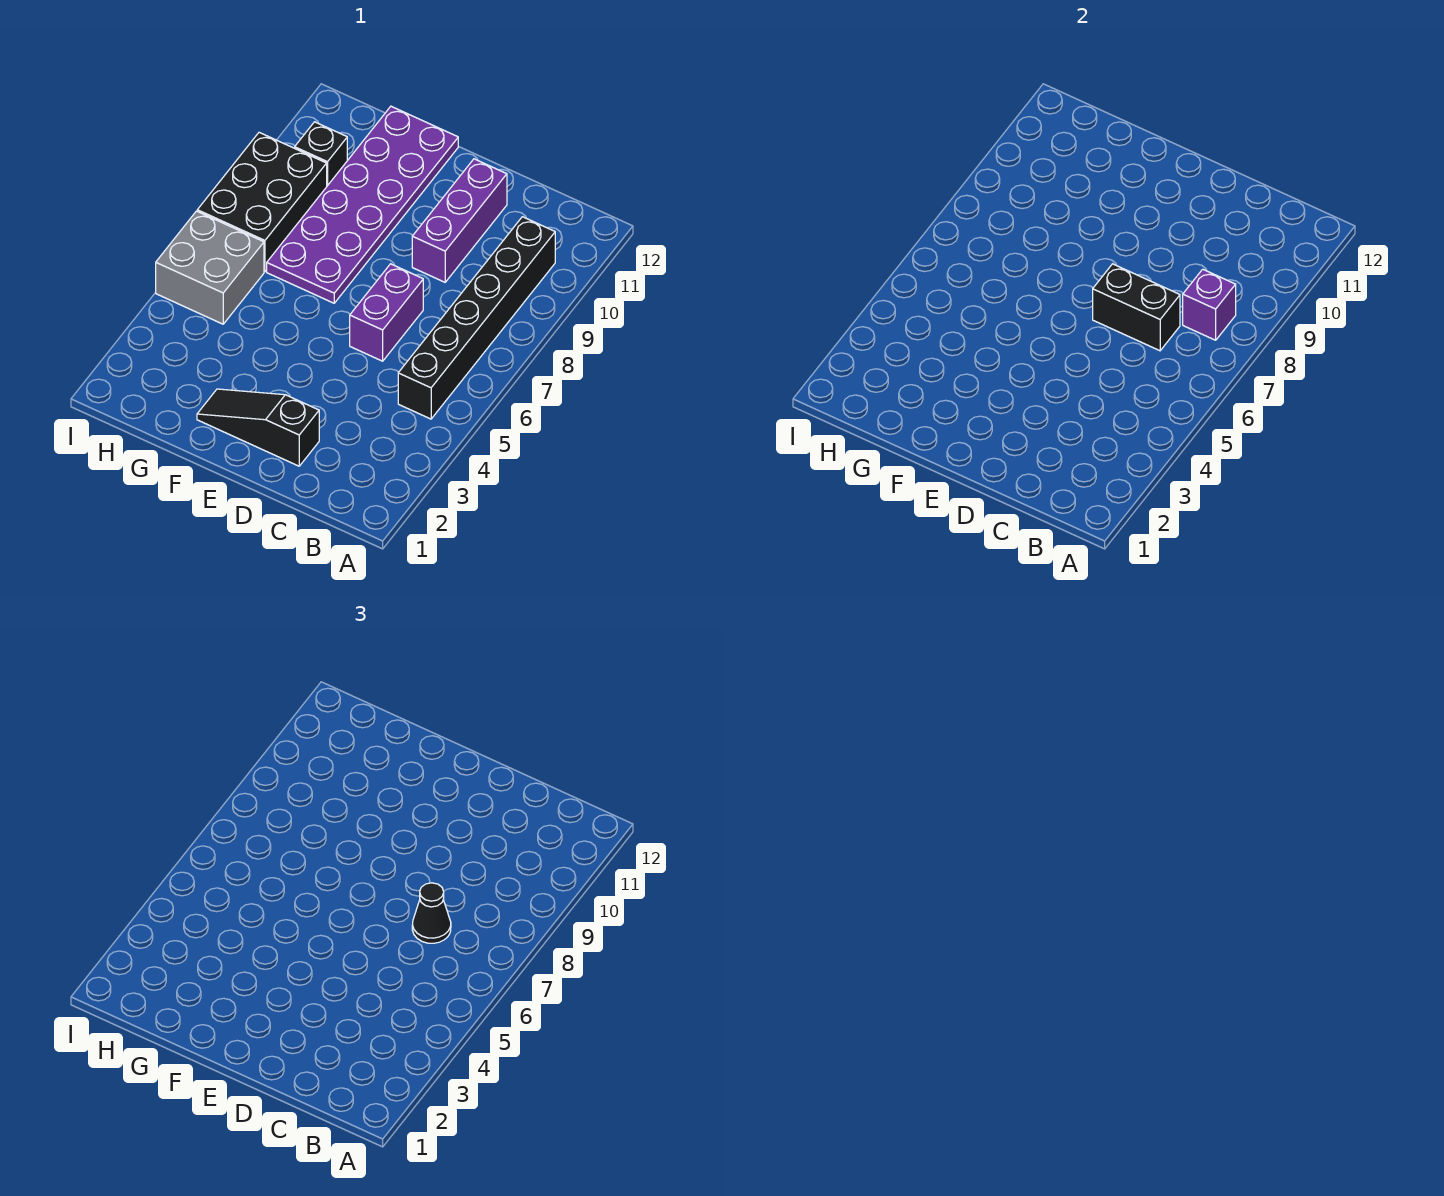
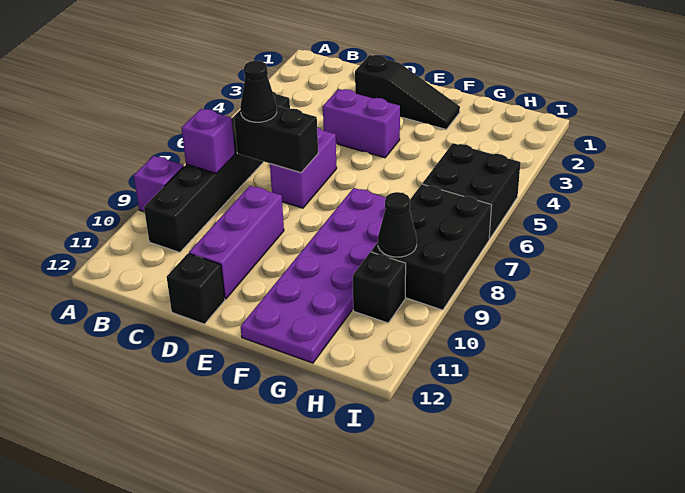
none -> purple 1x1 brick [134,156,184,212]
none -> purple 1x2 brick [323,89,400,158]
none -> black 1x1 brick [167,253,225,324]
grey 2x2 brick [156,211,264,324] -> black 2x2 brick [422,143,520,239]
none -> black 1x1 cone [378,192,417,257]

